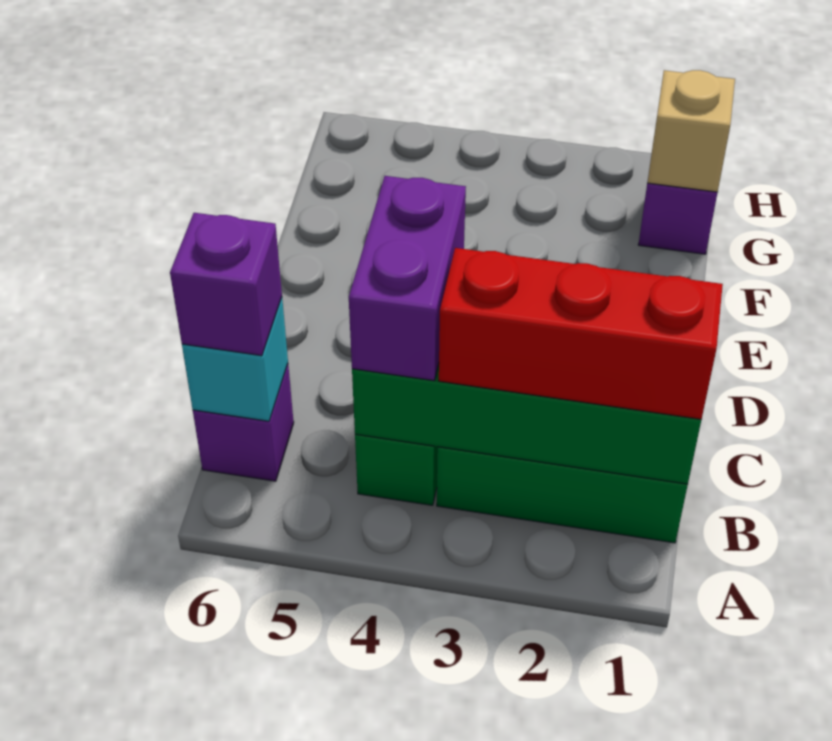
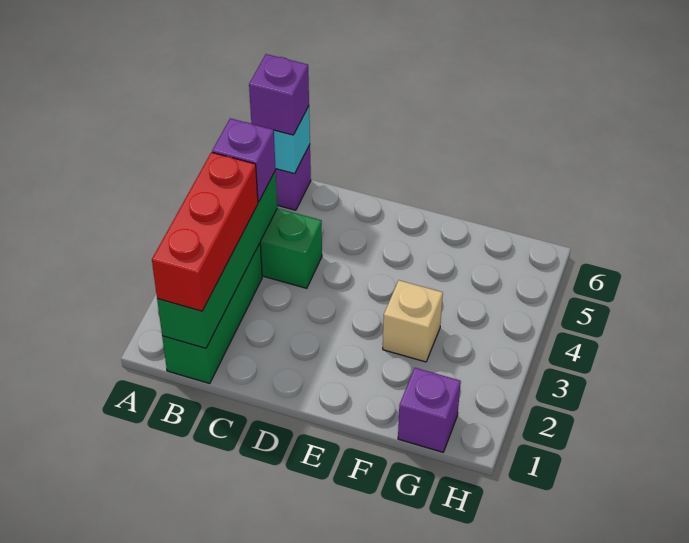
purple 1x2 brick [349,176,466,381] -> purple 1x1 brick [212,118,276,202]
tan 1x1 brick [647,70,735,192] -> tan 1x1 brick moved to [383,280,443,362]

